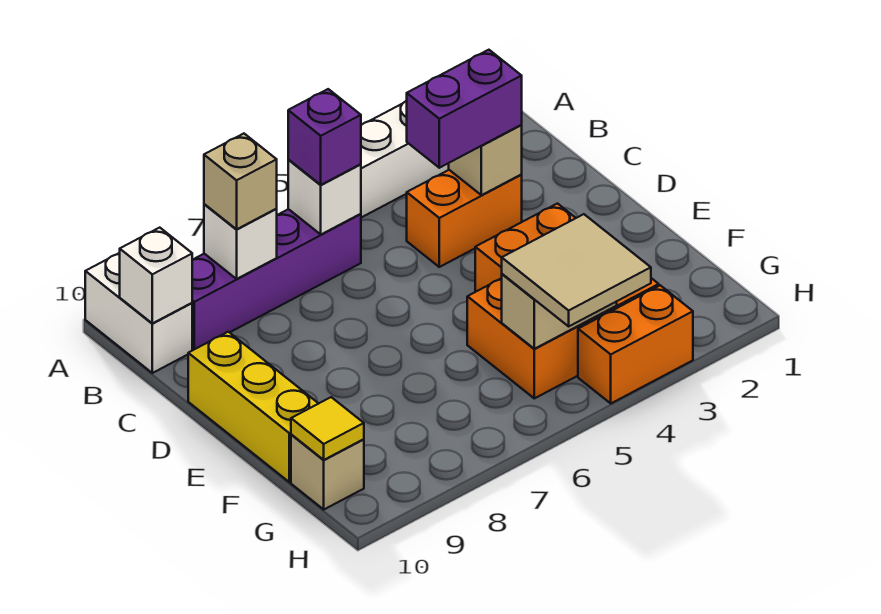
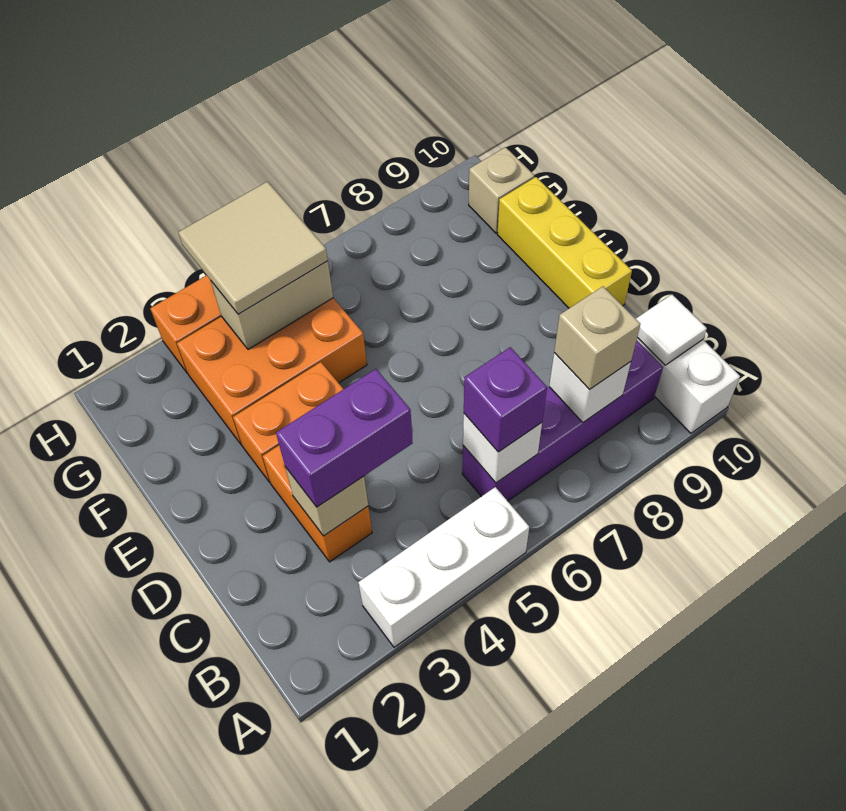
white 1x1 brick [120,228,192,323] -> white 1x1 tile [636,295,707,365]
orange 1x2 brick [407,170,522,267] -> orange 1x2 brick turned to [263,446,372,562]
yellow 1x1 tile [291,397,364,460] -> none

